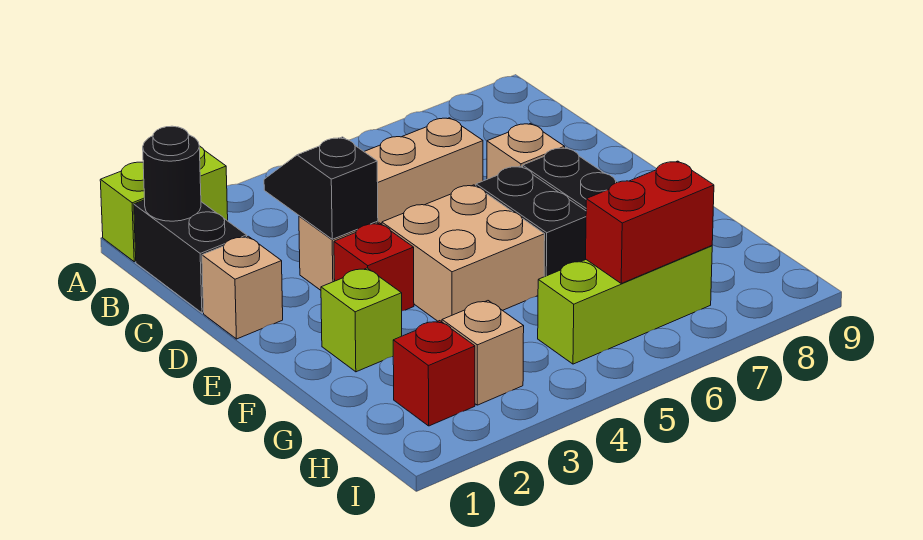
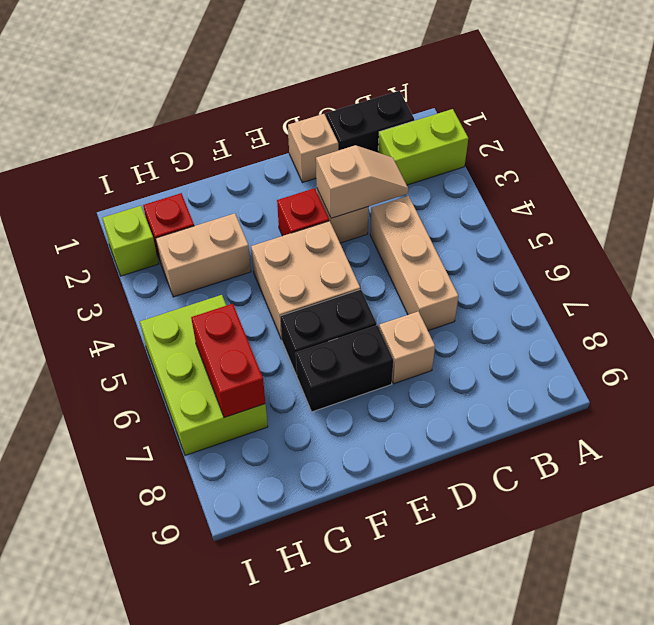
lime 1x2 brick [100,146,228,262] -> lime 1x2 brick turned to [378,109,468,185]
black 1x1 round brick [143,126,201,221] -> none
black 1x2 slope [264,137,378,239] -> tan 1x2 slope [316,145,408,218]
lime 1x1 brick [321,268,402,372] -> lime 1x1 brick moved to [103,206,159,276]
tan 1x1 brick [442,301,524,405] -> tan 1x2 brick [156,213,251,297]
lime 1x3 brick [538,246,712,364] -> lime 2x3 brick [140,295,268,455]

